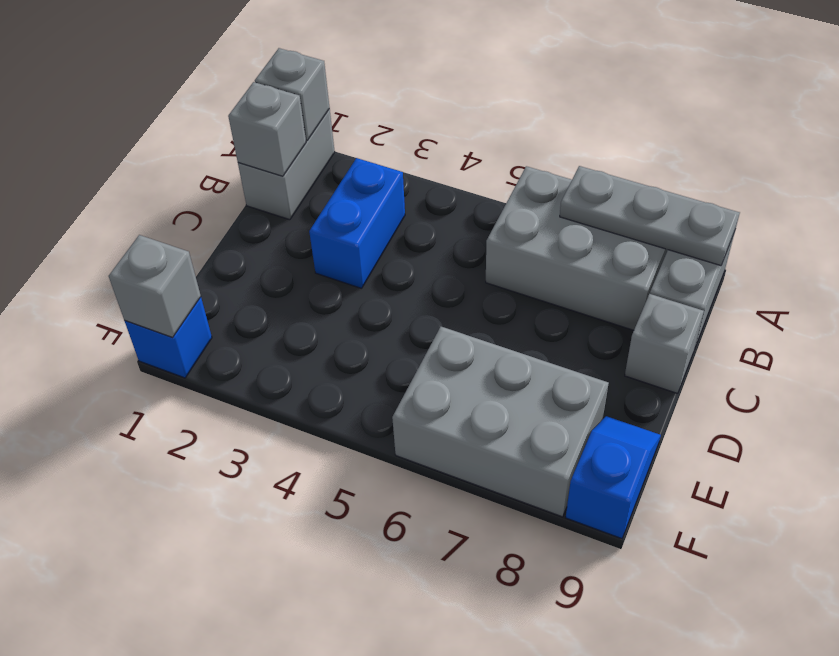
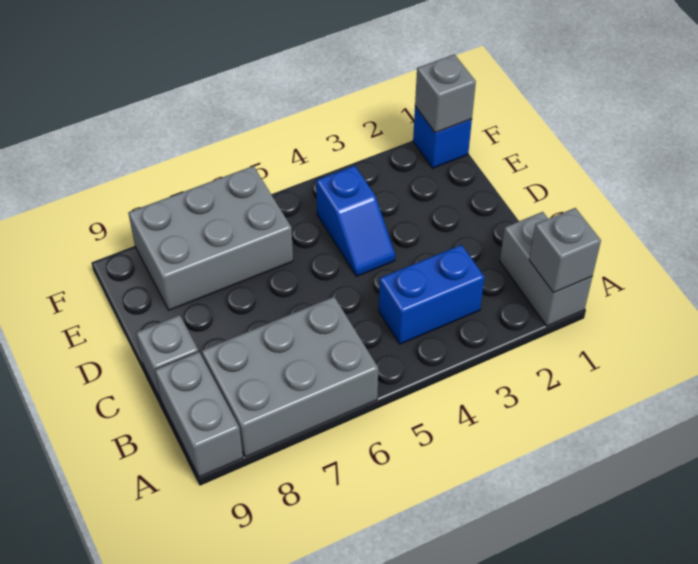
grey 1x3 plate [560,166,740,266] -> none
grey 1x1 brick [228,82,306,176] -> none
blue 1x2 brick [309,158,405,288] -> blue 1x2 brick turned to [379,245,484,344]
blue 1x2 slope [566,416,661,539] -> blue 1x2 slope moved to [316,166,395,276]

